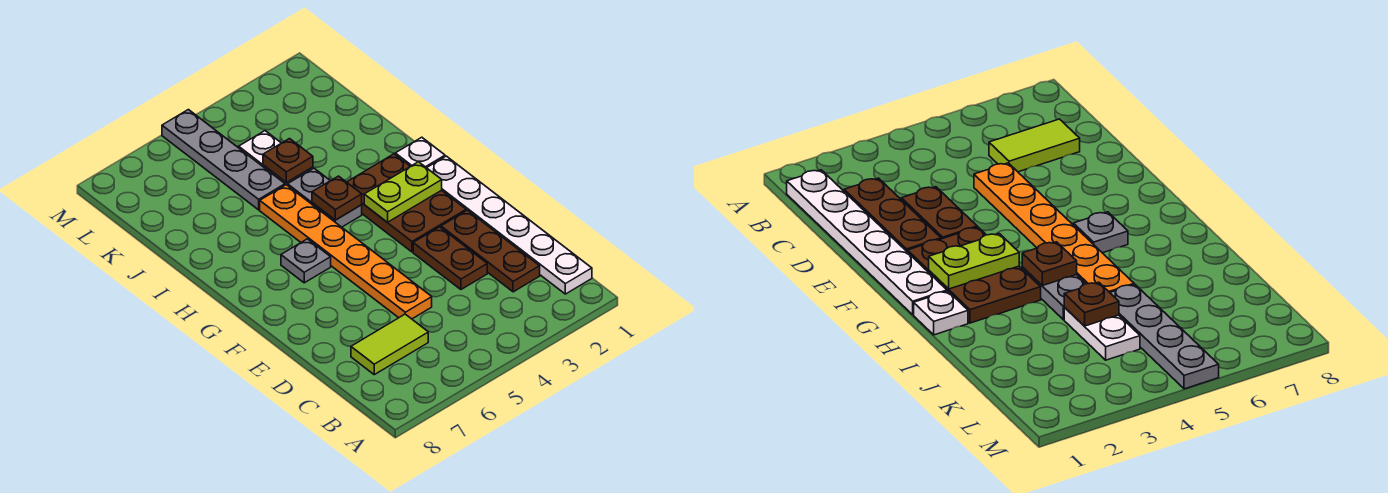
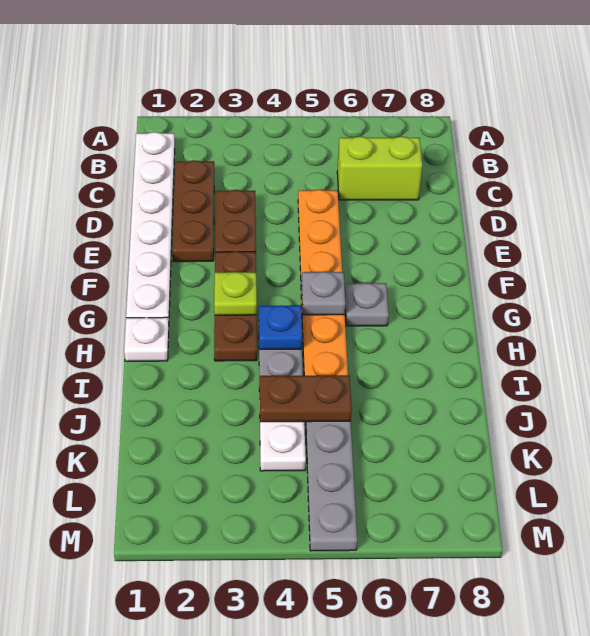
lime 1x2 tile [351,314,428,375] -> lime 1x2 brick [337,136,422,200]
brown 2x3 plate [347,154,466,252] -> brown 1x3 plate [214,251,257,361]
lime 1x2 plate [364,162,442,222] -> lime 1x1 plate [214,272,257,315]
none -> grey 1x1 plate [302,272,346,315]
brown 1x1 plate [312,176,362,220] -> blue 1x1 plate [259,305,302,349]
brown 1x1 plate [263,139,313,183] -> brown 1x2 plate [260,375,352,422]

